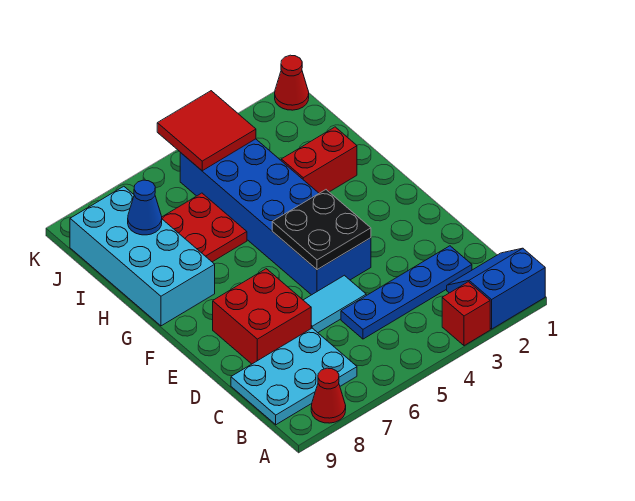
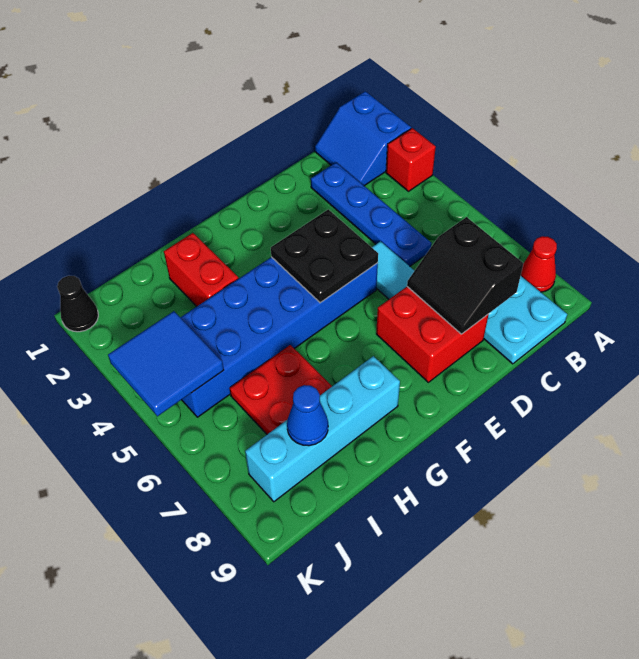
none -> black 2x2 slope [407,217,523,334]
cyan 2x4 brick [70,186,215,326] -> cyan 1x4 brick [245,356,400,502]
red 2x2 tile [157,91,256,171] -> blue 2x2 tile [108,311,224,416]
red 1x1 cone [275,55,309,110] -> black 1x1 cone [57,276,98,332]

